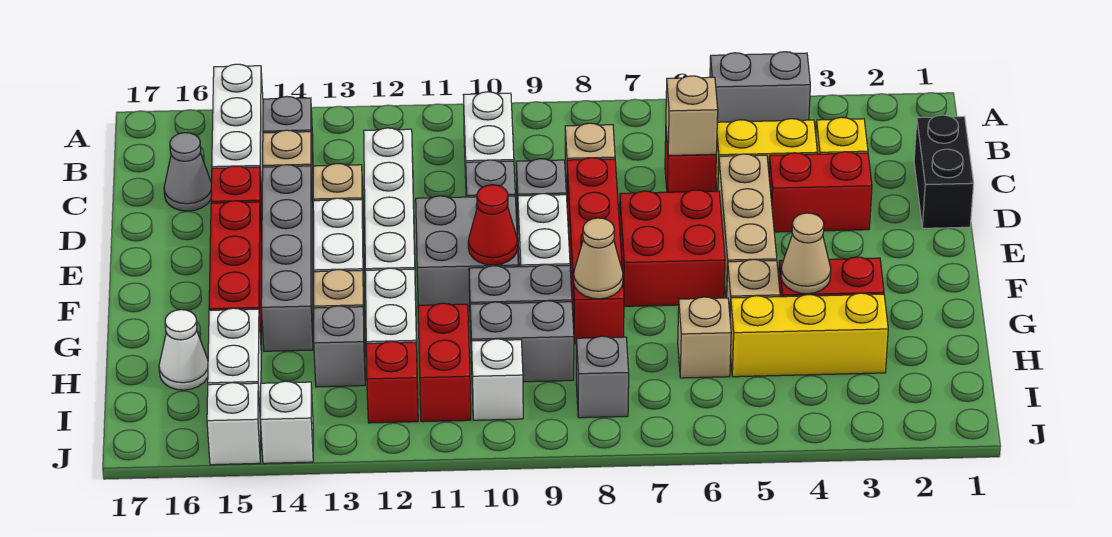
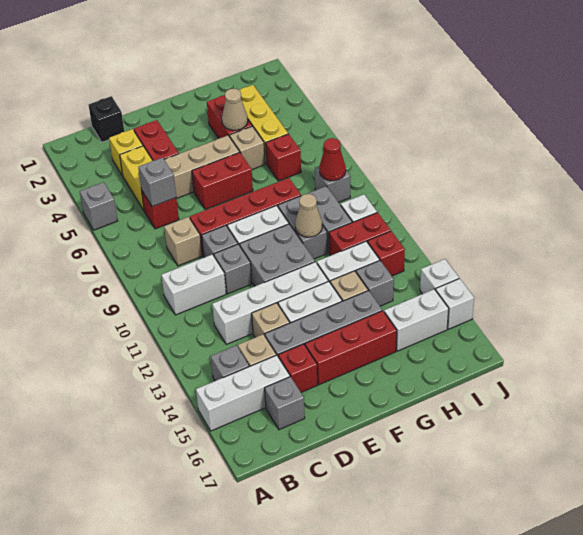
grey 1x2 brick [710,52,810,122] -> grey 1x1 brick [80,182,118,230]
black 1x2 brick [914,115,974,228] -> black 1x1 brick [89,96,124,142]
tan 1x1 brick [666,76,718,155] -> grey 1x1 brick [138,158,176,207]
grey 1x1 cone [164,133,211,211] -> grey 1x1 brick [265,377,305,430]
red 2x2 brick [620,190,725,306] -> red 1x2 brick [192,152,253,209]
red 1x1 cone [468,185,518,265] -> red 1x1 cone moved to [319,138,346,181]
tan 1x1 cone [574,218,623,299] -> tan 1x1 cone moved to [295,194,322,237]
tan 1x1 brick [678,297,731,378] -> red 1x1 brick [266,134,301,181]
white 1x1 cone [159,310,208,390] -> none

